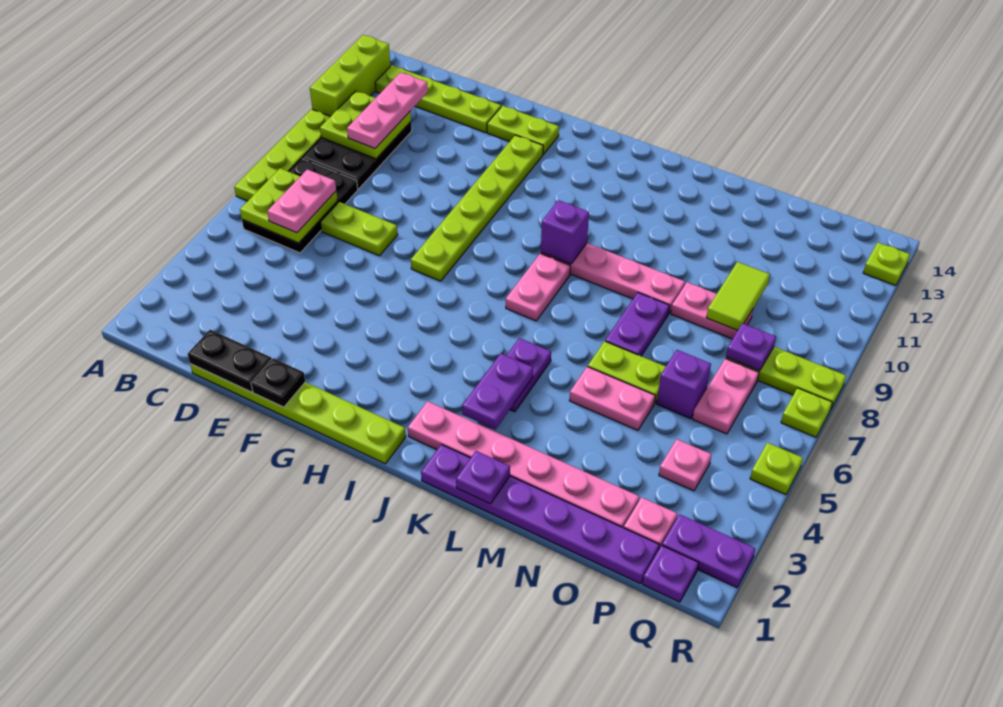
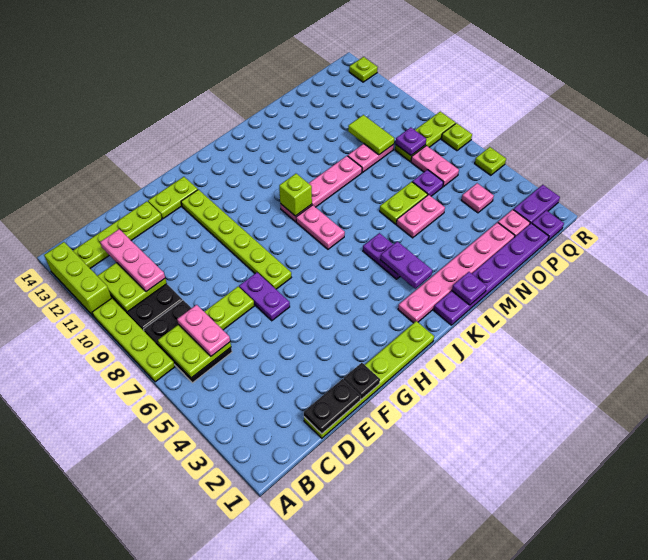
purple 1x1 brick [541,200,589,264] -> lime 1x1 brick [279,174,312,216]
purple 1x2 plate [605,293,670,356] -> purple 1x2 plate moved to [239,273,290,321]
purple 1x1 brick [657,350,711,418] -> purple 1x1 plate [412,170,443,196]

